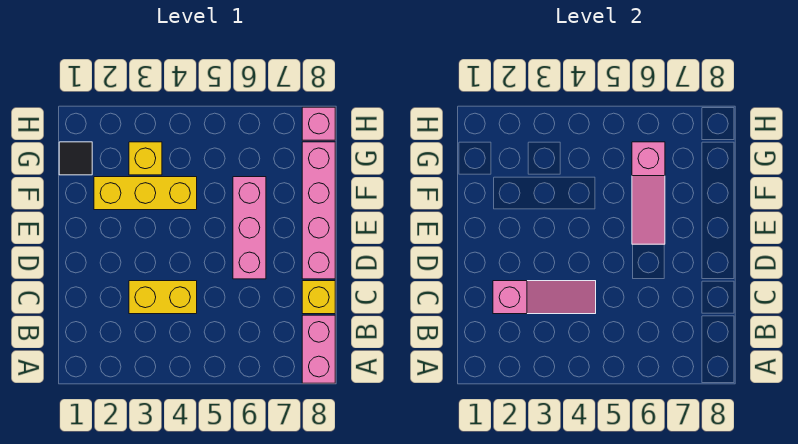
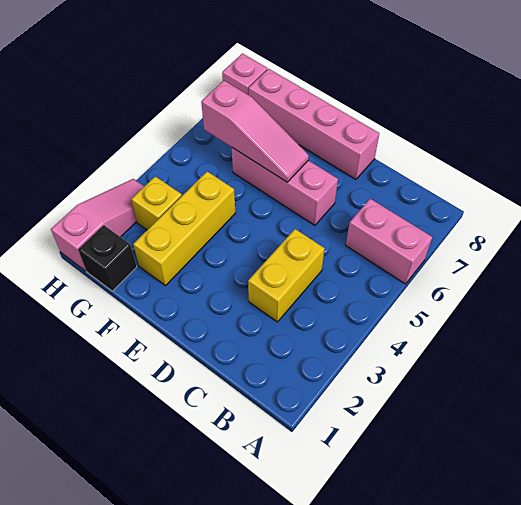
pink 1x2 brick [302,315,335,383] -> pink 1x2 brick moved to [346,199,432,284]
pink 1x3 slope [493,281,596,314] -> pink 1x3 slope moved to [51,179,144,271]
yellow 1x1 brick [302,281,335,314] -> none
black 1x1 tile [59,142,92,175] -> black 1x1 brick [78,225,137,291]

